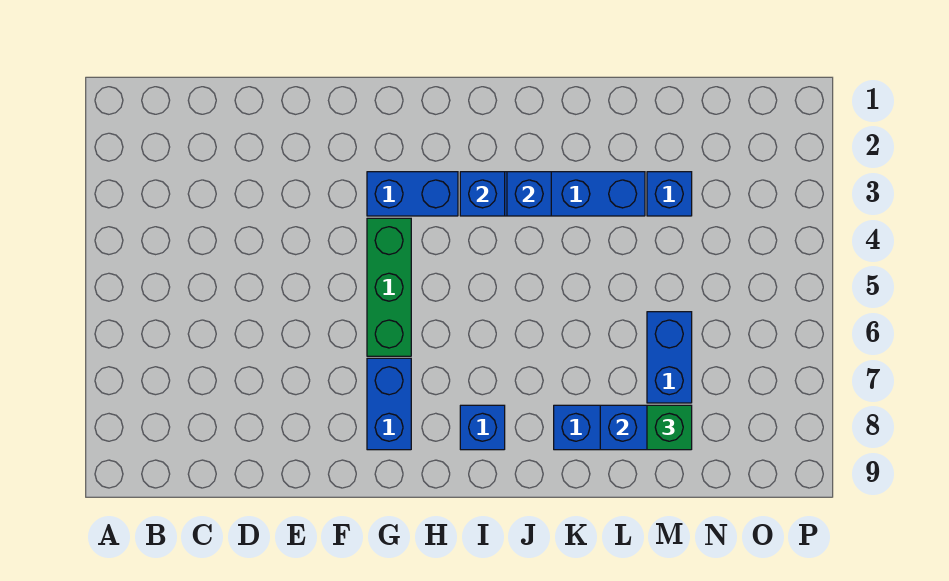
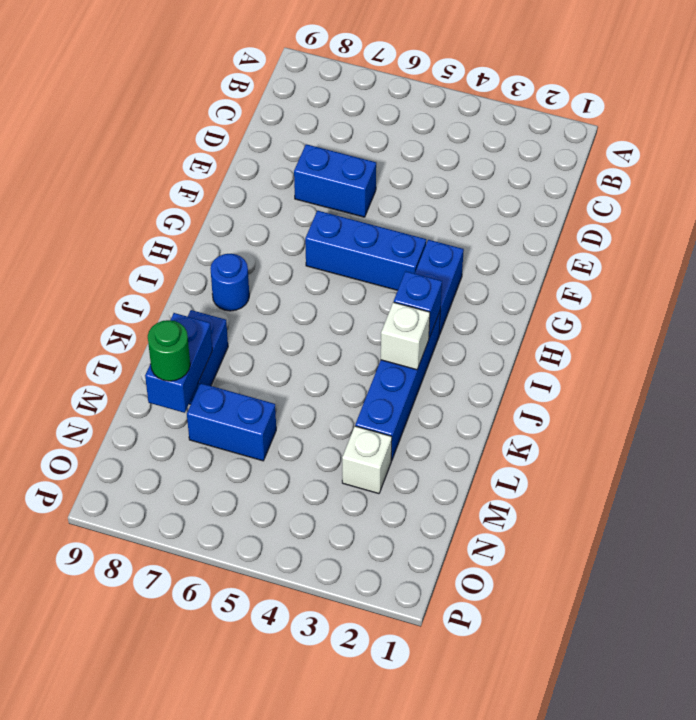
green 1x3 brick [367,218,411,356] -> blue 1x3 brick [305,211,426,290]
blue 1x2 brick [367,358,411,450] -> blue 1x2 brick moved to [294,144,376,217]
blue 1x1 brick [460,405,505,450] -> blue 1x1 round brick [210,254,249,311]
blue 1x1 brick [507,172,551,216] -> white 1x1 brick [381,302,430,370]
blue 1x1 brick [647,172,692,216] -> white 1x1 brick [342,426,392,494]
green 1x1 brick [647,405,692,450] -> green 1x1 round brick [148,320,190,381]

